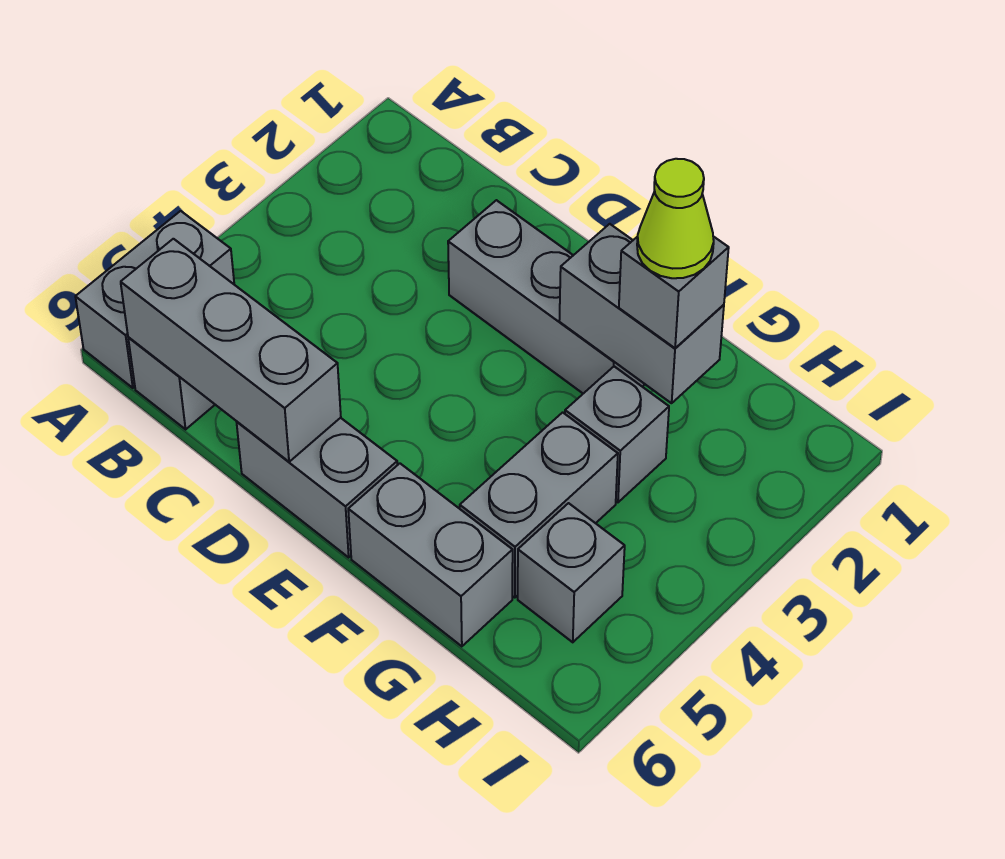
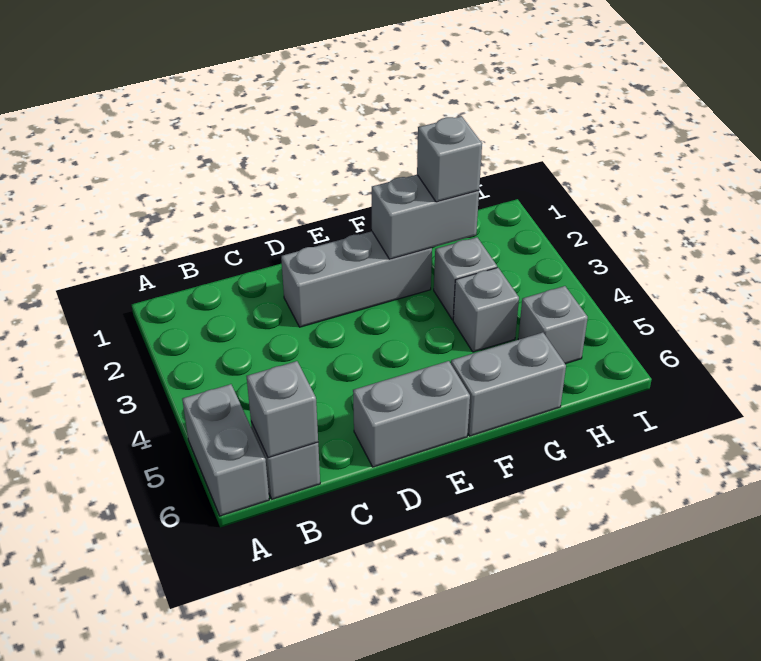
grey 1x3 brick [121,239,341,462] -> grey 1x1 brick [247,361,318,458]
lime 1x1 cone [637,159,714,278] -> none
grey 1x2 brick [460,412,618,598] -> grey 1x1 brick [453,268,519,352]

